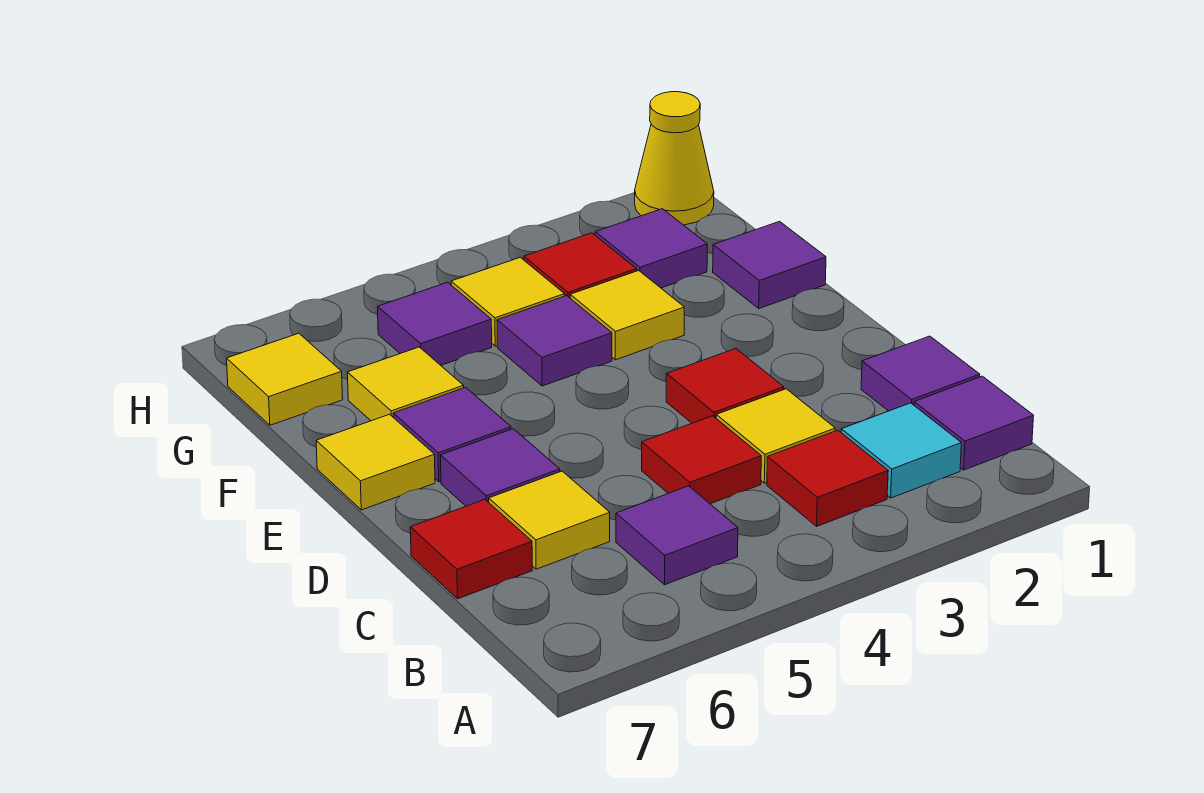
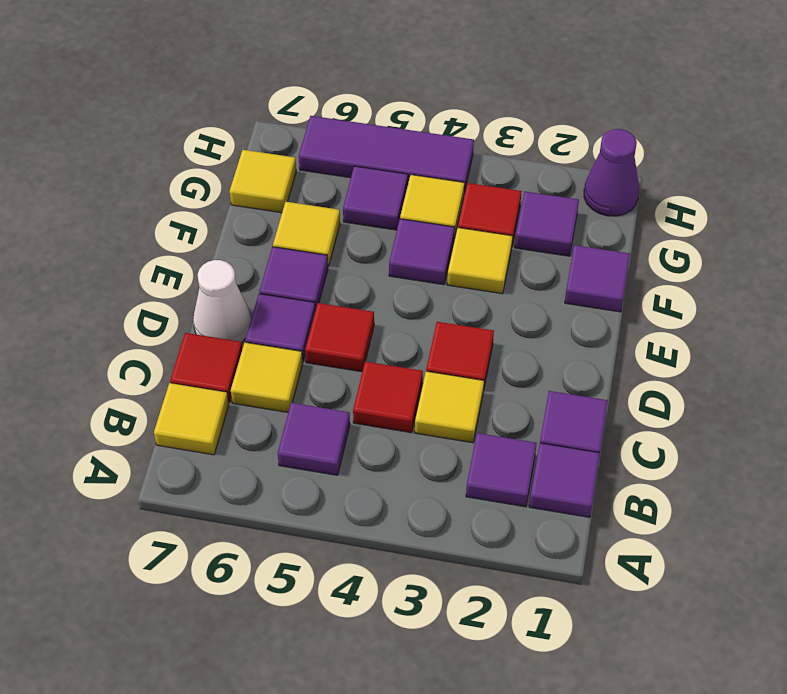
cyan 1x1 tile [841,403,961,498] -> purple 1x1 tile [466,433,537,507]
red 1x1 tile [767,430,888,526] -> red 1x1 tile moved to [305,303,374,372]
none -> white 1x1 cone [193,260,251,342]
yellow 1x1 tile [316,414,435,510] -> yellow 1x1 tile moved to [154,383,229,455]
yellow 1x1 cone [635,92,714,225] -> purple 1x1 cone [584,129,639,216]
none -> purple 1x3 tile [299,116,474,193]

